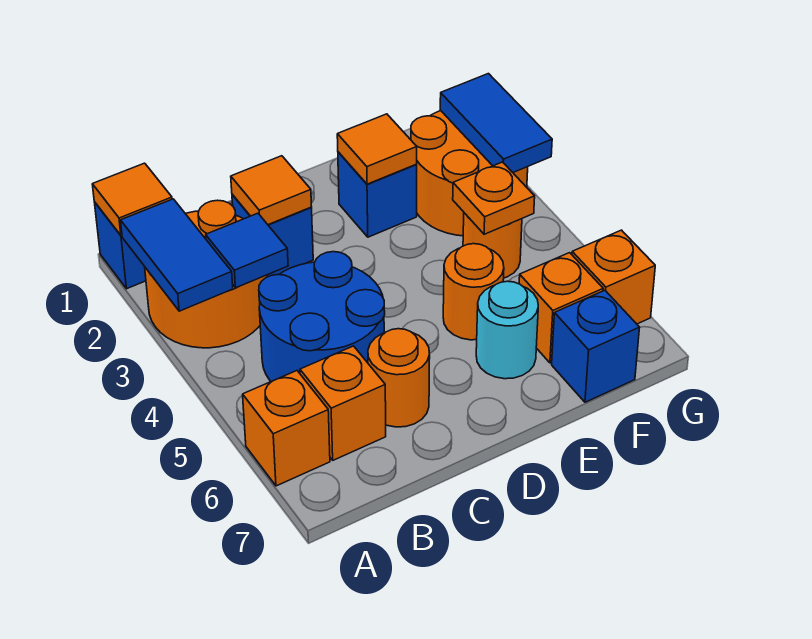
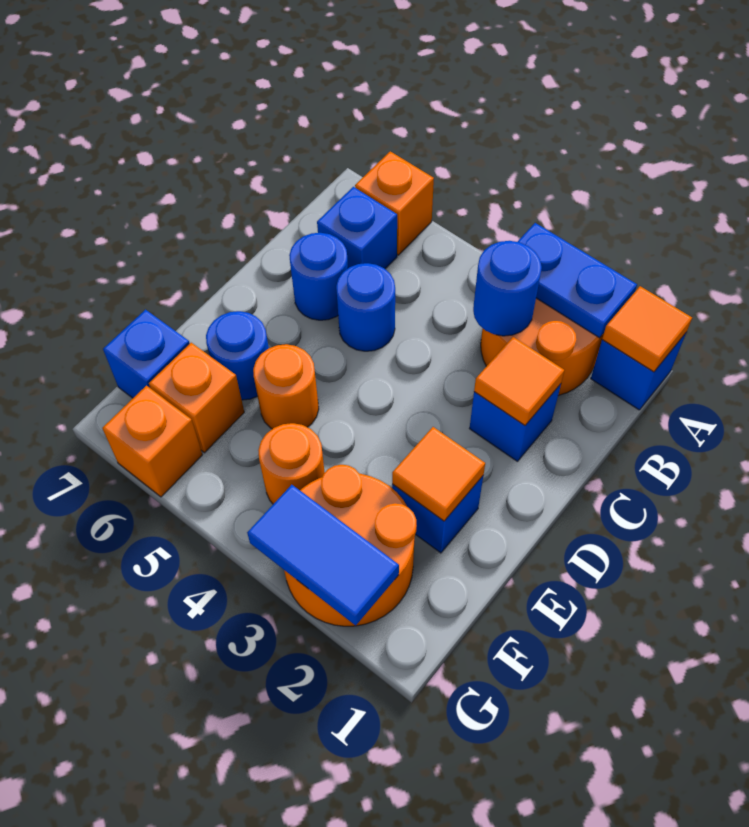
blue 1x2 tile [121,199,233,311] -> blue 1x2 plate [518,223,637,338]
blue 1x1 tile [206,213,288,288] -> blue 1x1 round brick [473,241,542,336]
blue 2x2 round brick [259,252,385,381] -> blue 1x1 round brick [336,263,395,351]
orange 1x1 brick [300,346,386,460] -> blue 1x1 brick [317,187,397,269]
orange 1x1 round brick [368,329,430,427] -> blue 1x1 round brick [289,233,348,320]
cyan 1x1 round brick [476,281,538,379] -> blue 1x1 round brick [206,311,269,400]
orange 1x1 plate [453,162,535,234] -> none

